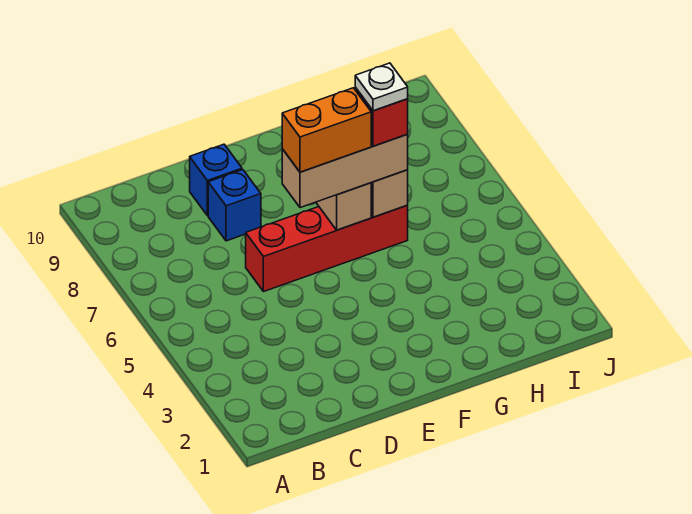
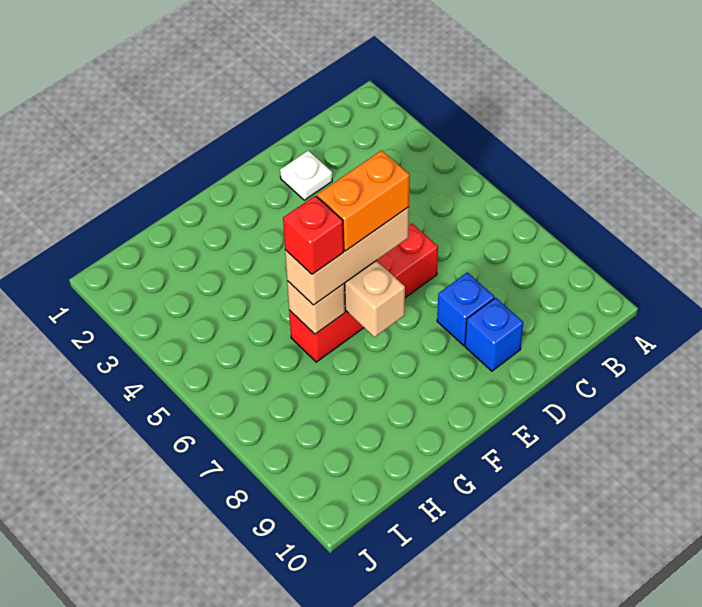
white 1x1 plate [355,63,408,111] -> white 1x1 plate moved to [280,151,332,200]

